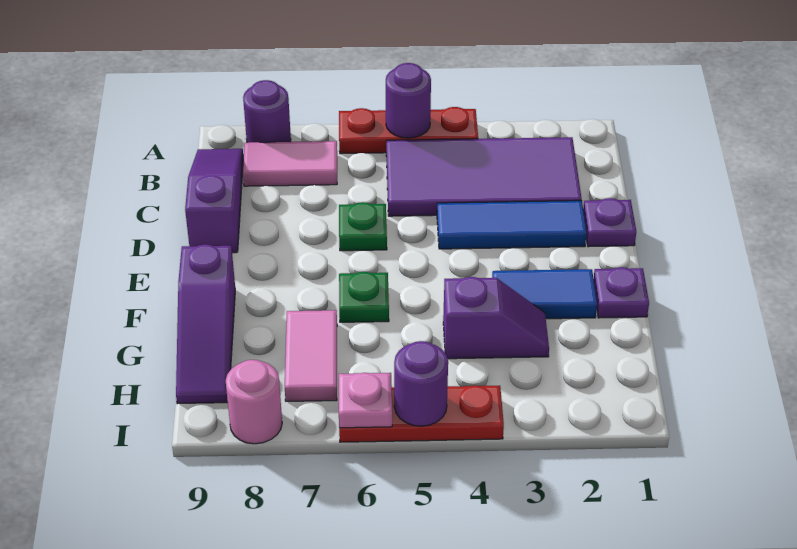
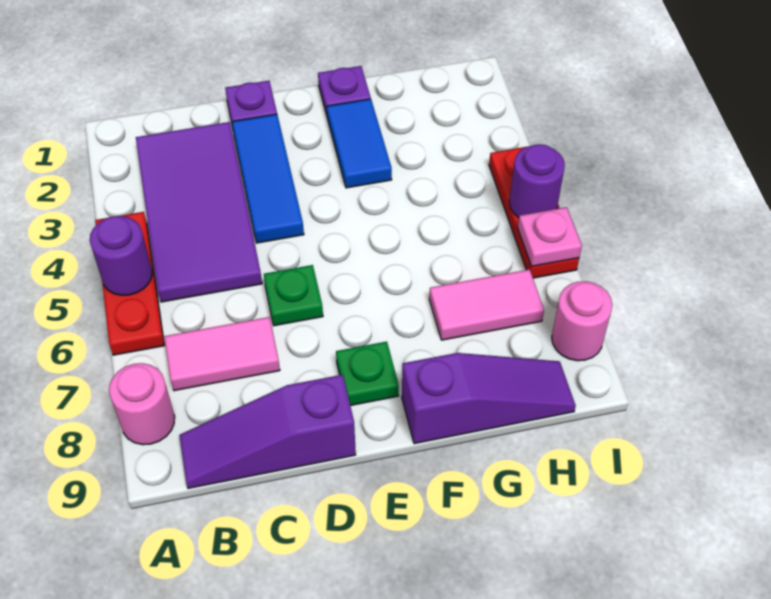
purple 1x1 round brick [243,80,291,143] -> pink 1x1 round brick [109,363,175,445]
pink 1x2 tile [243,141,337,186] -> pink 1x2 tile turned to [164,317,280,391]
green 1x1 plate [339,272,389,322] -> green 1x1 plate moved to [336,342,399,406]
purple 1x2 slope [443,277,549,359] -> none

